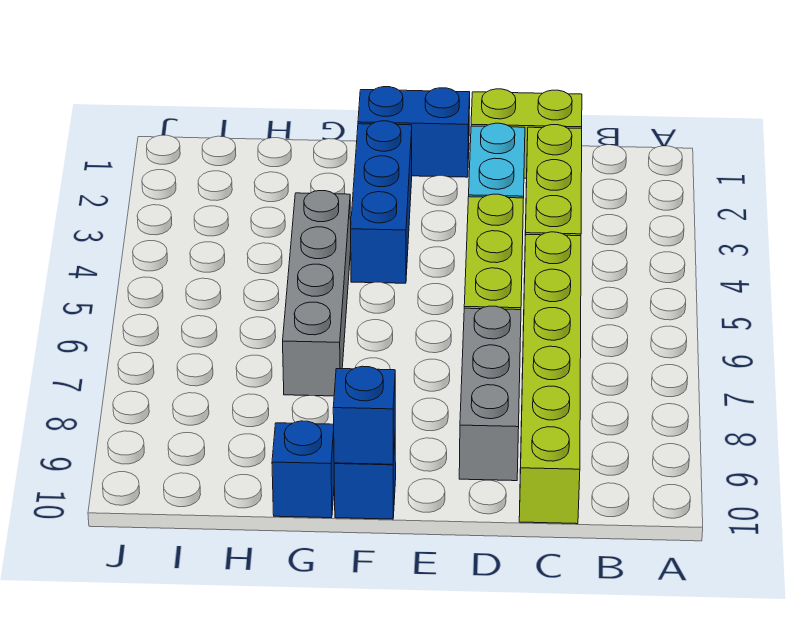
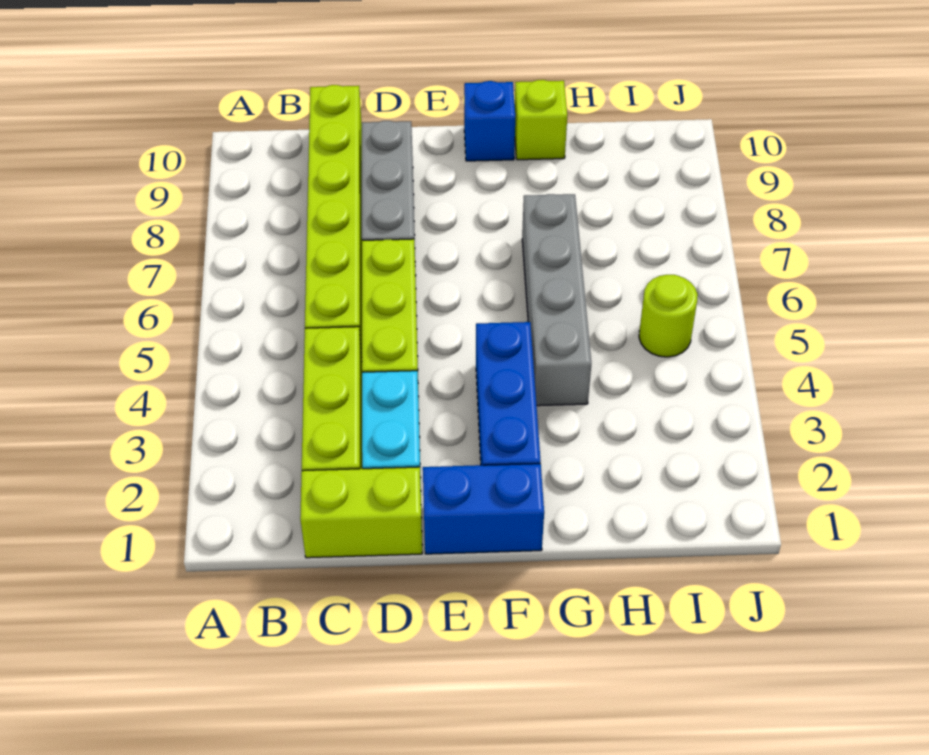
blue 1x1 brick [333,366,395,464] -> none
blue 1x1 brick [272,421,334,518] -> lime 1x1 brick [515,80,567,160]
none -> lime 1x1 round brick [639,275,698,357]

